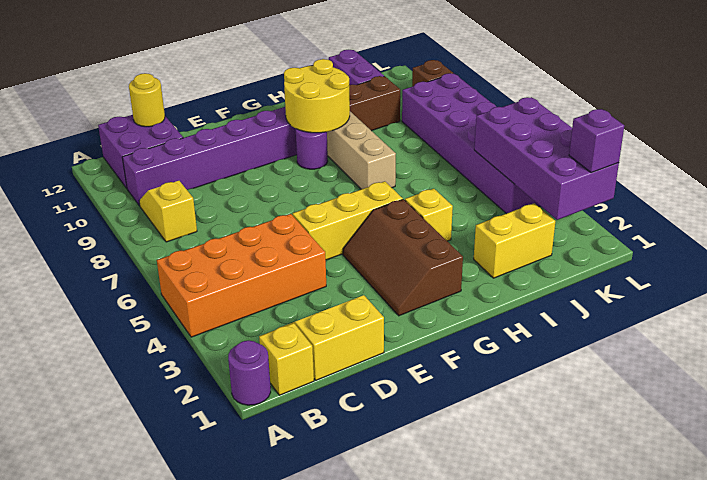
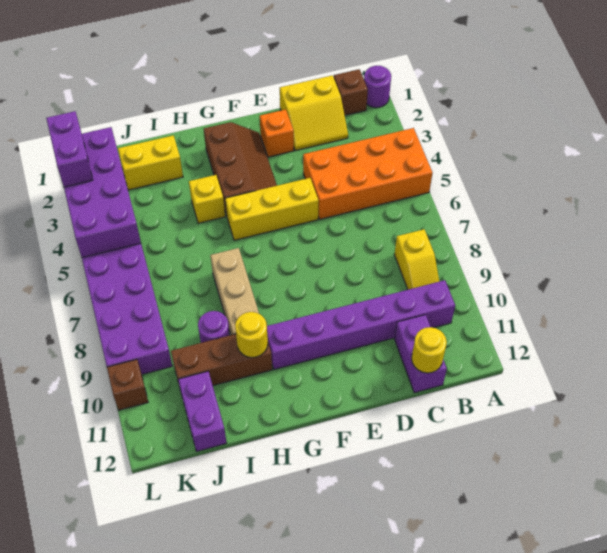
yellow 1x1 brick [259,323,314,395] -> brown 1x1 brick [334,69,368,115]
purple 2x2 brick [98,115,183,188] -> purple 1x2 brick [394,315,447,393]
none -> orange 1x1 brick [260,110,294,157]
purple 1x1 round brick [296,129,328,169] -> purple 1x1 round brick moved to [198,311,230,343]
yellow 2x2 round brick [284,59,350,133] -> yellow 1x1 round brick [235,312,268,358]
purple 1x1 brick [569,109,624,173] -> purple 1x2 brick [46,111,93,187]

